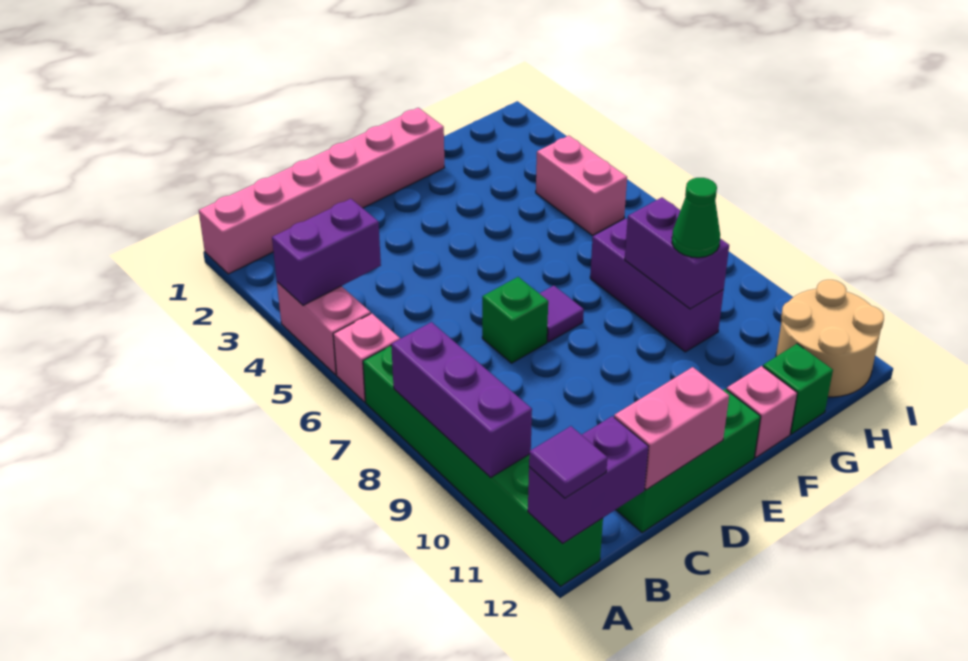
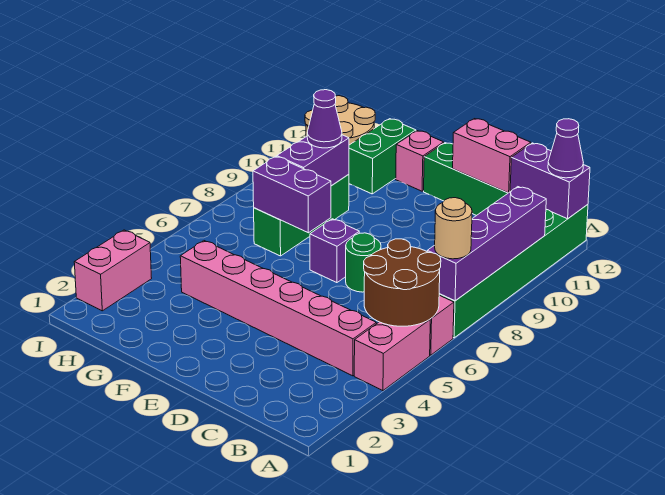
pink 1x6 brick [199,108,444,274] -> pink 1x6 brick moved to [180,241,376,376]
purple 1x2 brick [272,199,381,305] -> purple 1x2 brick moved to [253,156,331,233]
none -> brown 2x2 round brick [364,239,441,326]
none -> tan 1x1 round brick [435,198,472,259]
purple 1x3 brick [391,322,532,478] -> purple 1x4 brick [427,187,546,301]
purple 1x1 tile [529,426,607,498] -> purple 1x1 cone [548,119,583,178]
green 1x1 brick [482,277,548,363] -> green 1x1 round brick [346,233,381,292]
purple 1x1 tile [539,286,584,342] -> purple 1x1 brick [310,219,359,283]
purple 1x3 brick [590,219,724,352] -> green 1x3 brick [254,174,349,256]
green 1x1 cone [672,178,720,258] -> purple 1x1 cone [307,90,342,148]
green 1x1 brick [763,344,833,434] -> green 1x2 brick [349,119,416,194]
pink 1x2 brick [536,136,627,235] -> pink 1x2 brick moved to [74,230,152,311]

